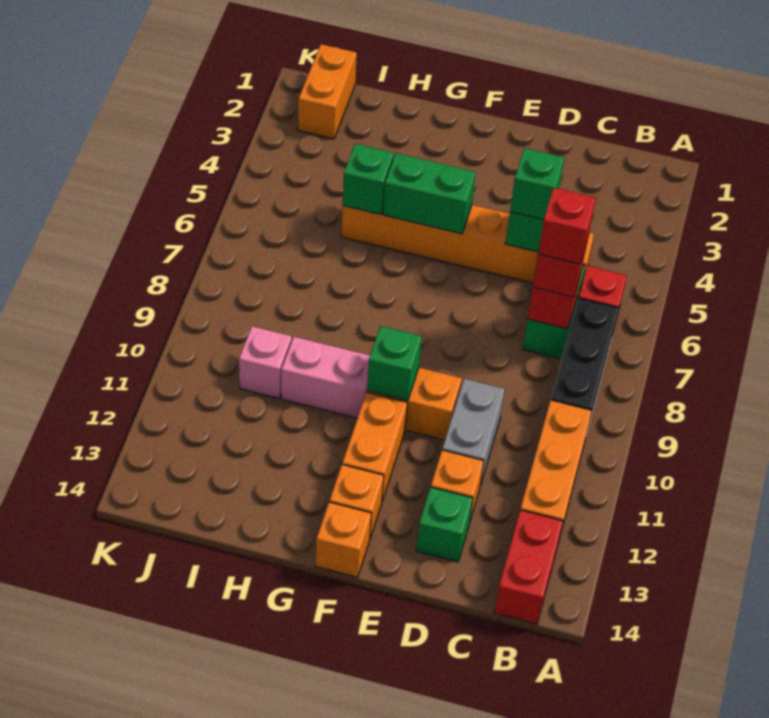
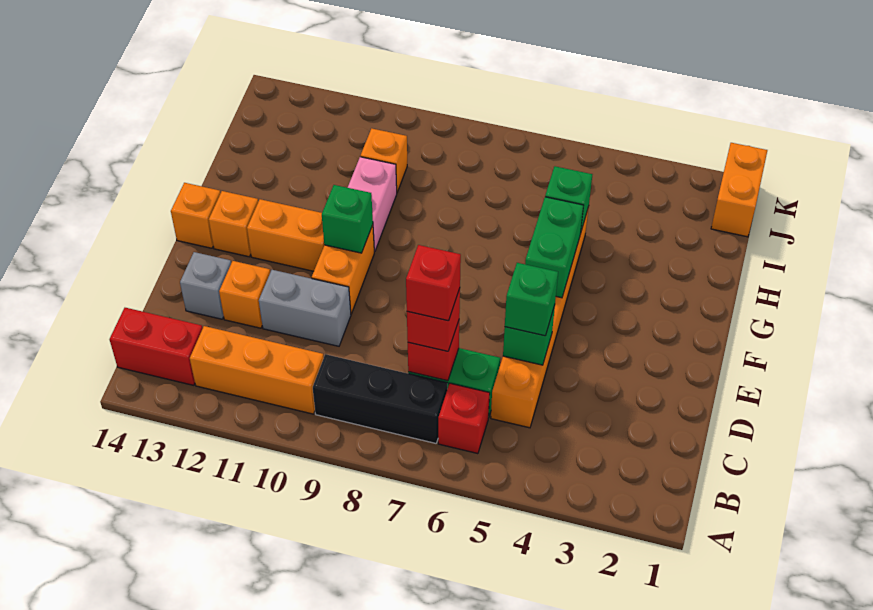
green 1x1 brick [416,487,473,562] -> grey 1x1 brick [180,252,231,319]
pink 1x1 brick [239,326,292,398] -> orange 1x1 brick [361,128,407,192]
orange 1x2 brick [298,44,357,139] -> orange 1x2 brick turned to [711,143,767,237]

